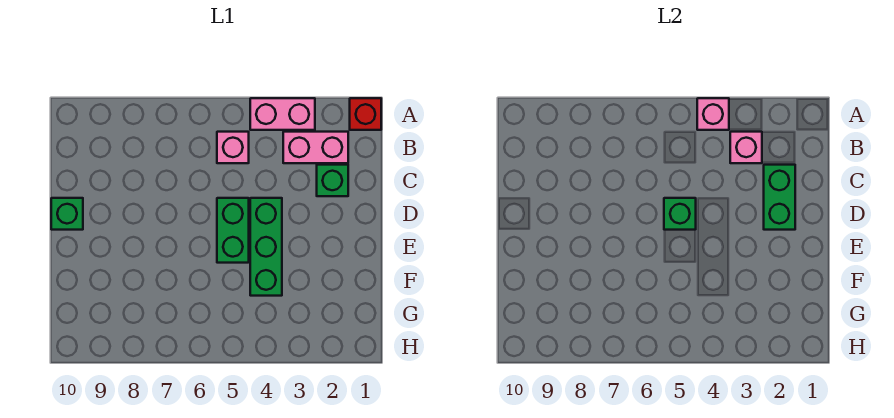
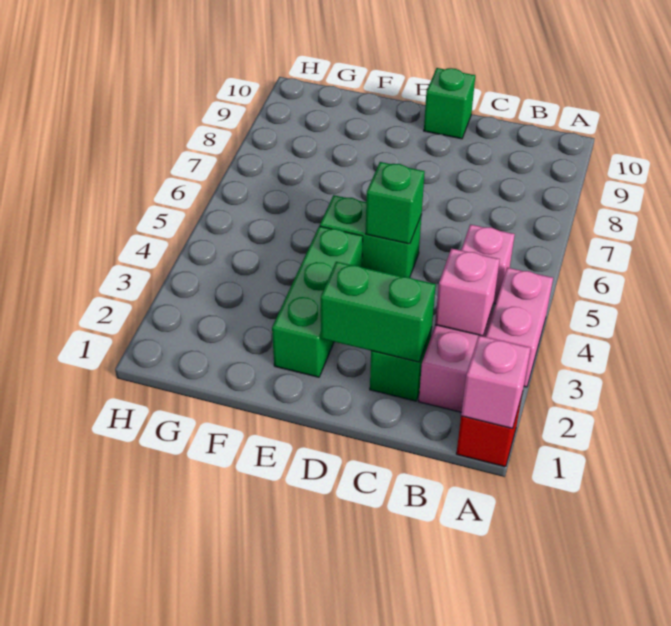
pink 1x1 brick [697,98,729,130] -> pink 1x1 brick moved to [461,336,531,429]
green 1x3 brick [250,198,282,296] -> green 1x3 brick turned to [272,226,363,377]

